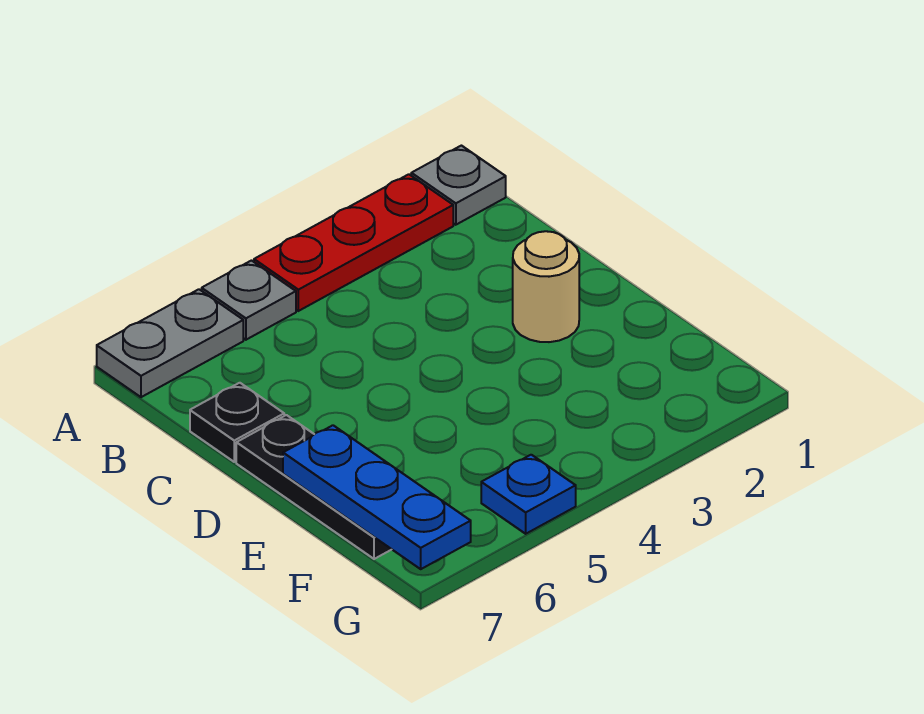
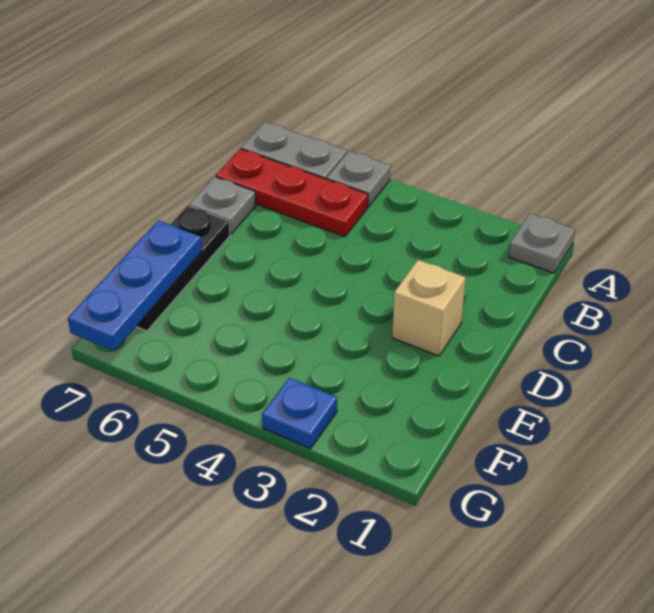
red 1x3 plate [254,174,453,311] -> red 1x3 plate moved to [216,149,368,237]
black 1x1 plate [190,383,284,462] -> grey 1x1 plate [189,177,256,234]
tan 1x1 round brick [513,231,579,342] -> tan 1x1 brick [392,260,466,356]
blue 1x1 plate [481,455,576,534] -> blue 1x1 plate moved to [262,378,337,449]

